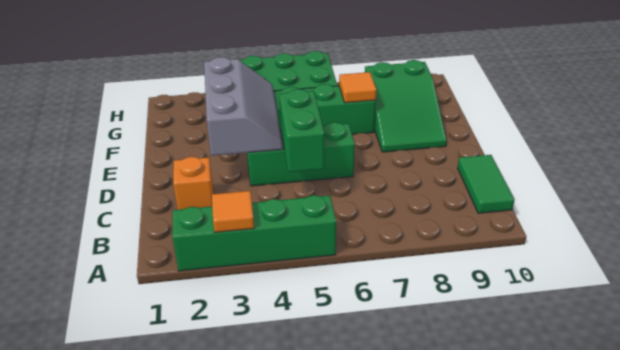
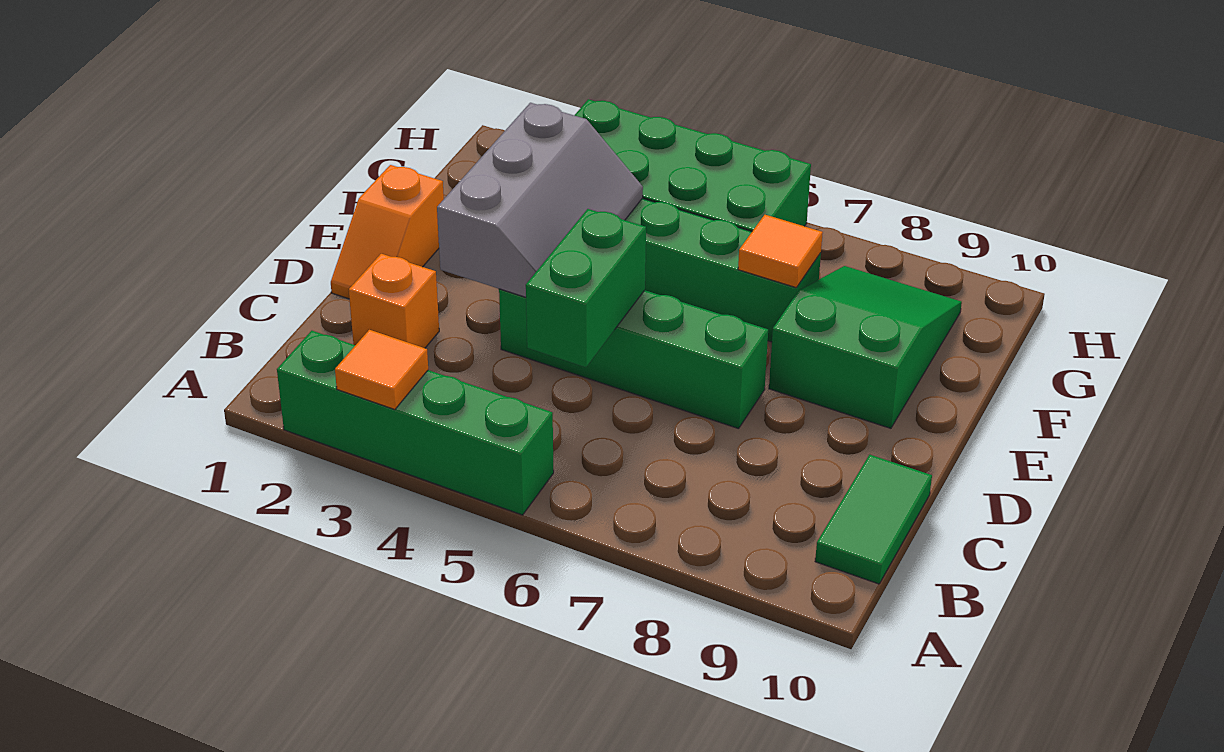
none -> orange 1x2 slope [331,165,444,299]
green 1x3 brick [247,123,355,186] -> green 1x4 brick [499,289,768,429]
green 2x3 slope [365,60,447,152] -> green 2x3 slope turned to [769,266,962,428]

